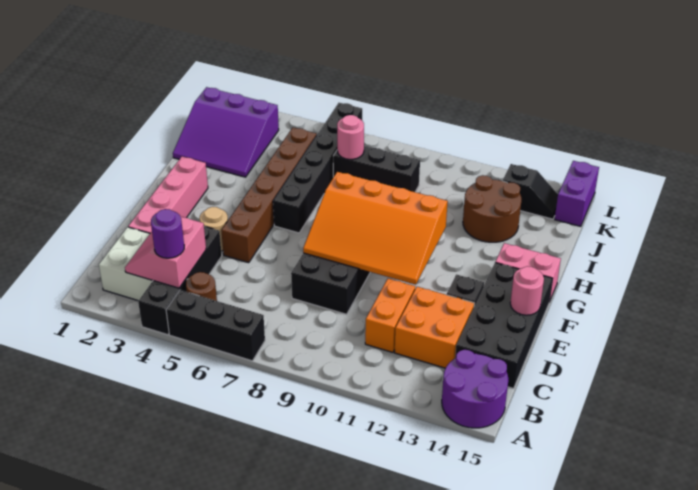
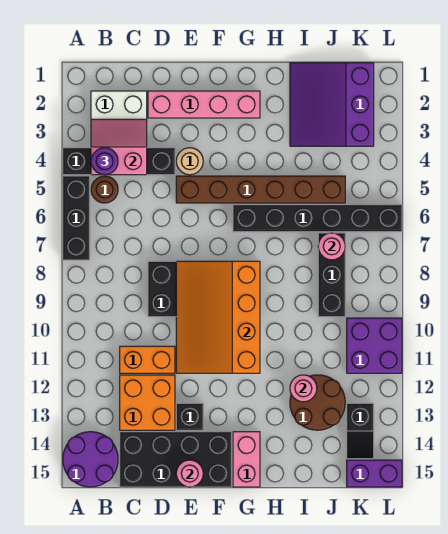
none -> pink 1x1 round brick [290,375,317,402]
none -> purple 2x2 brick [347,318,402,373]

